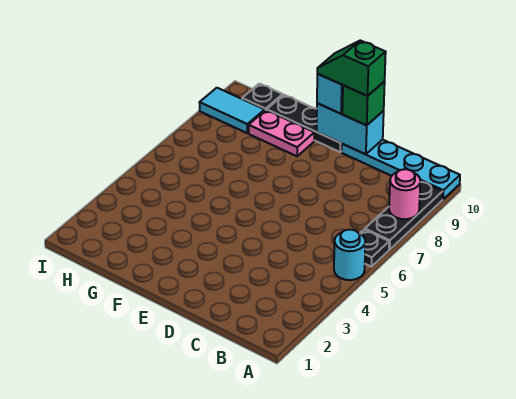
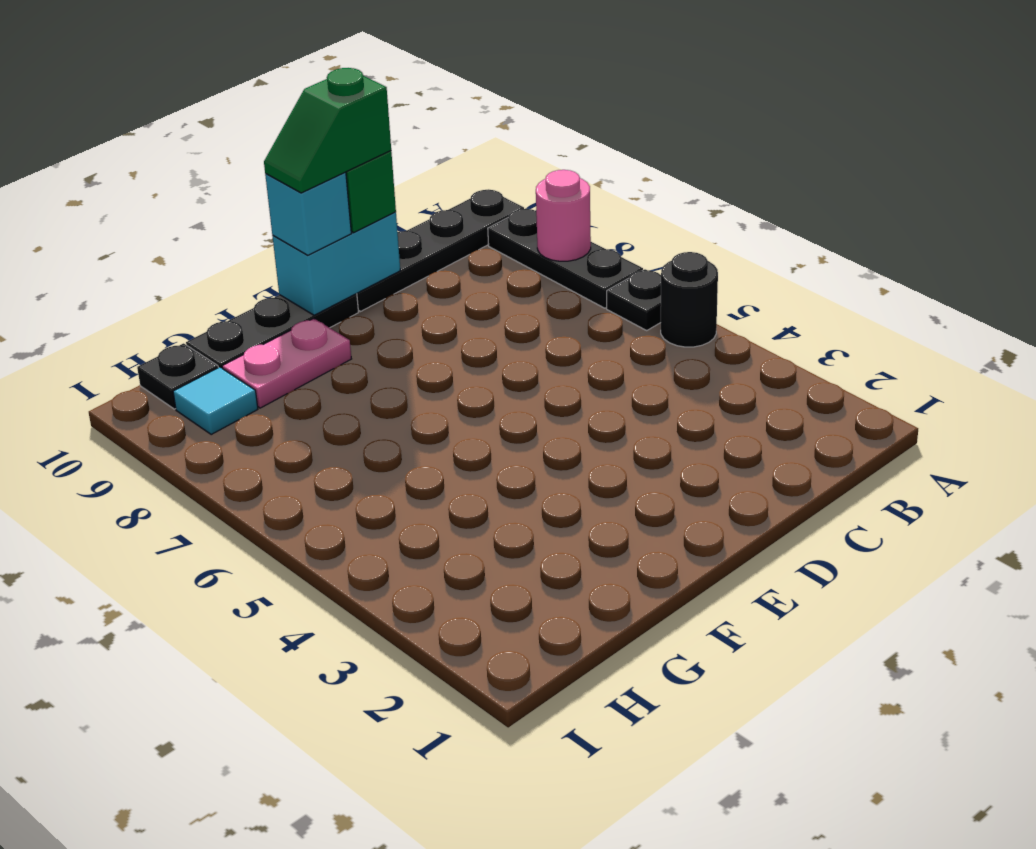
cyan 1x1 round brick [334,230,365,280] -> black 1x1 round brick [661,252,718,347]
cyan 1x4 plate [342,140,460,199] -> black 1x4 plate [357,190,524,311]
cyan 1x2 tile [199,88,265,133] -> cyan 1x1 tile [173,367,258,434]

